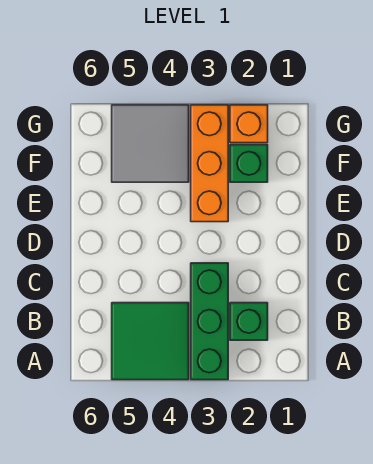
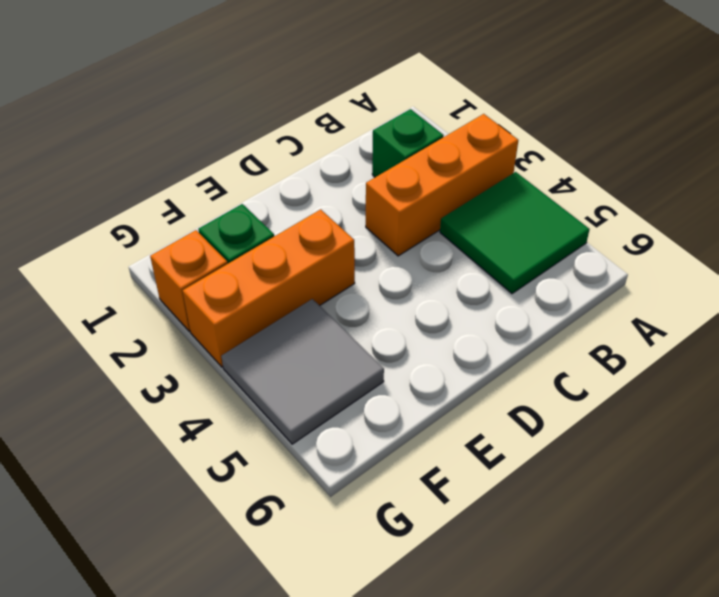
green 1x3 brick [191,263,228,380] -> orange 1x3 brick [366,114,518,256]

